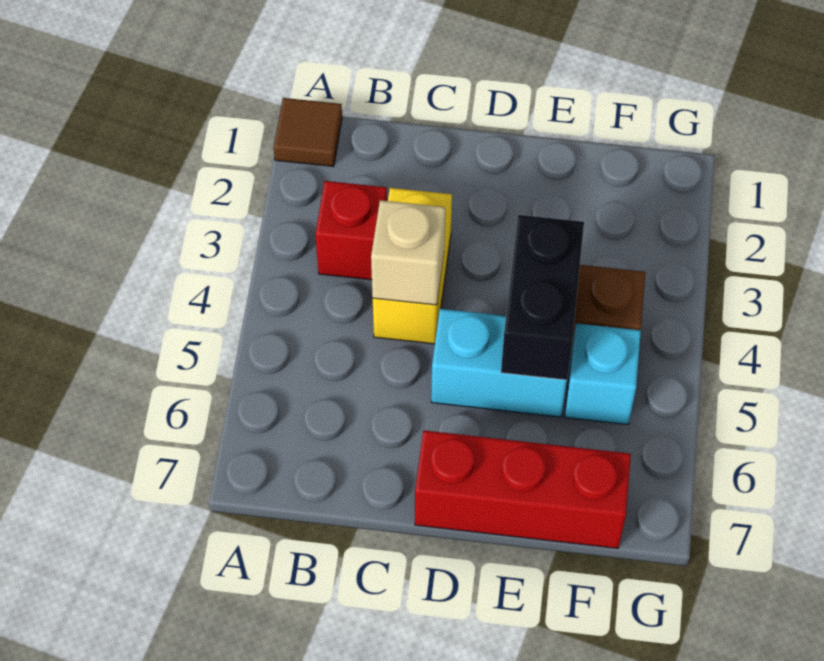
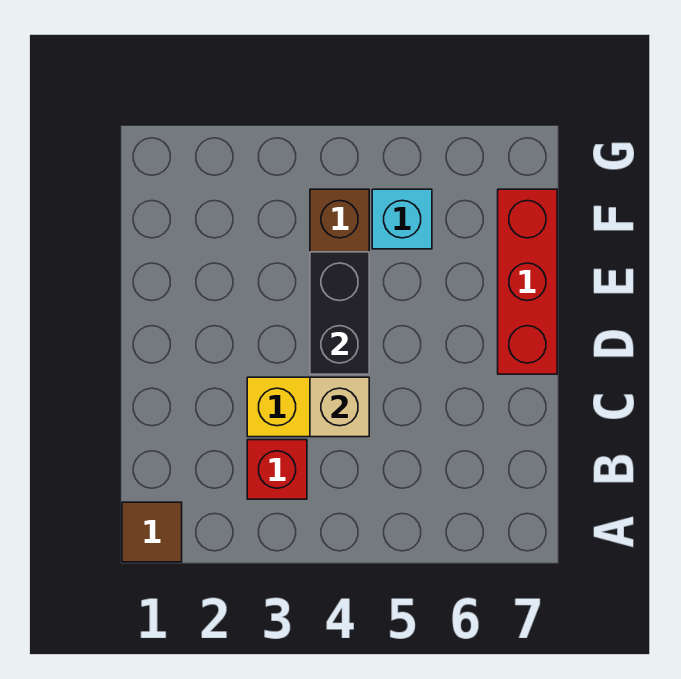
cyan 1x2 brick [431,309,567,417] -> none
black 1x2 brick [501,215,584,380] -> black 1x2 brick turned to [310,252,369,374]

